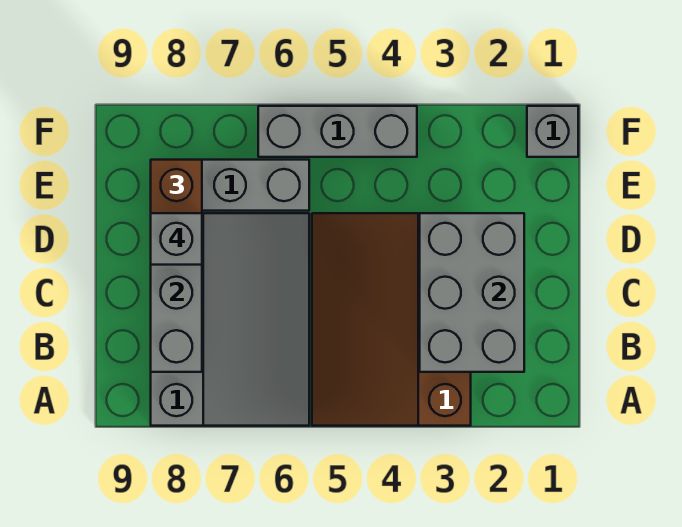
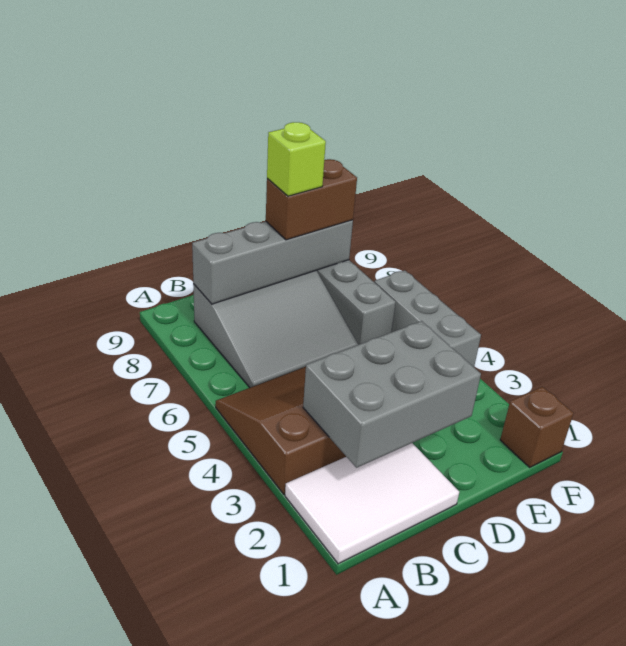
none -> white 2x3 tile [285,443,459,564]
grey 3x4 slope [151,213,309,426] -> grey 3x3 slope [193,271,358,387]
grey 1x1 brick [151,213,202,265] -> lime 1x1 brick [267,122,326,196]
grey 1x1 brick [527,106,578,157] -> brown 1x1 brick [500,387,574,467]

